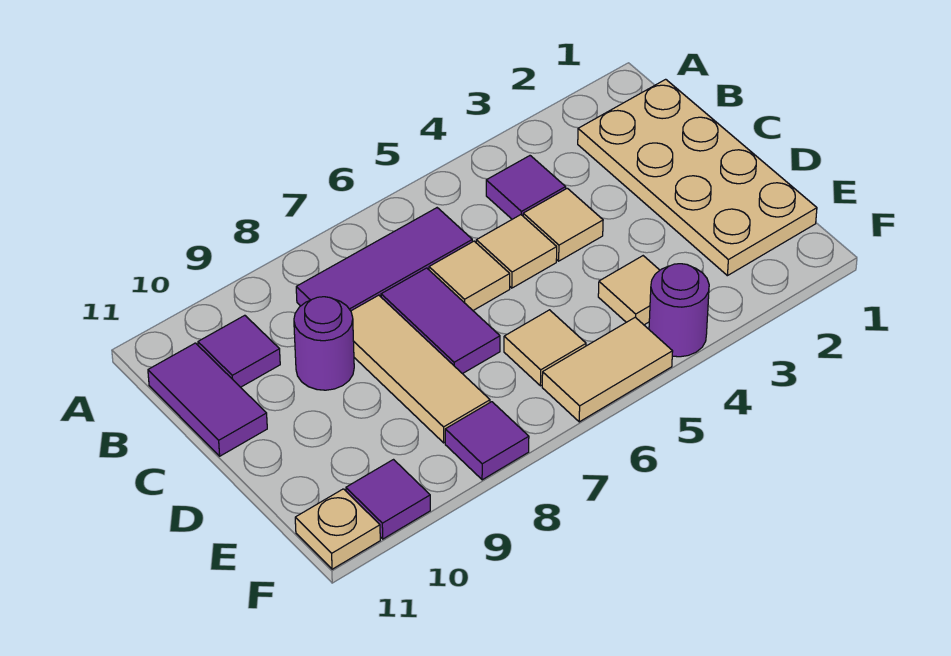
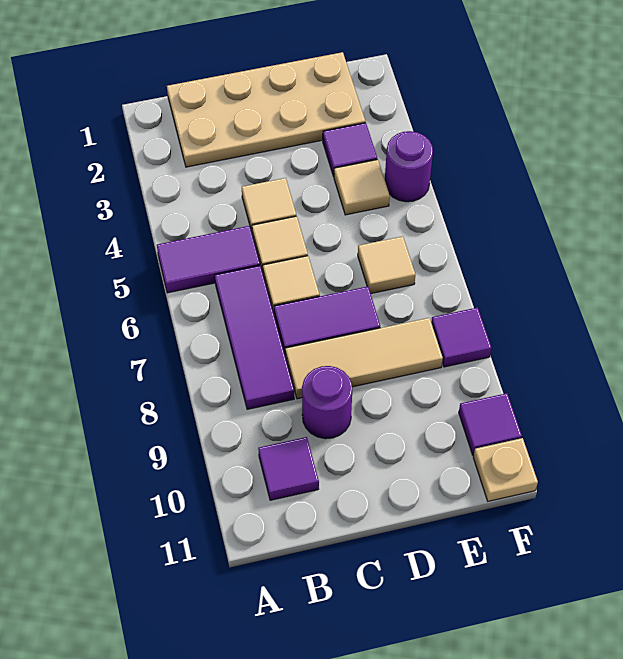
purple 1x1 tile [486,156,566,219] -> purple 1x1 tile moved to [323,123,377,177]
purple 1x2 tile [148,343,267,456] -> purple 1x2 tile moved to [157,226,260,293]
tan 1x2 tile [542,317,673,422] -> none

